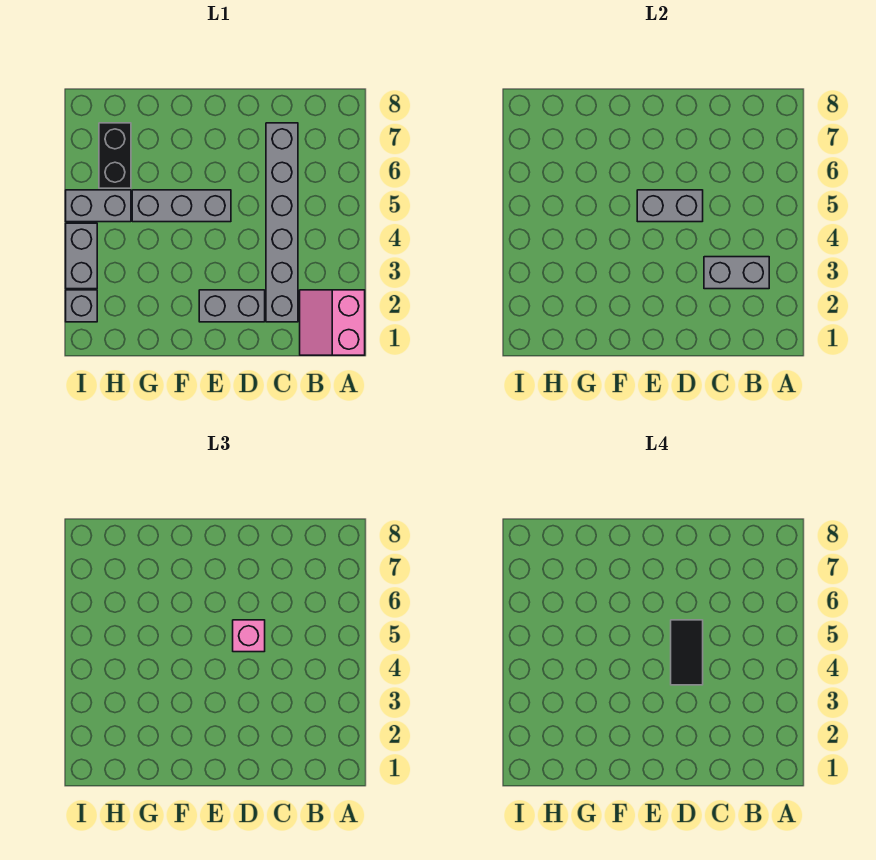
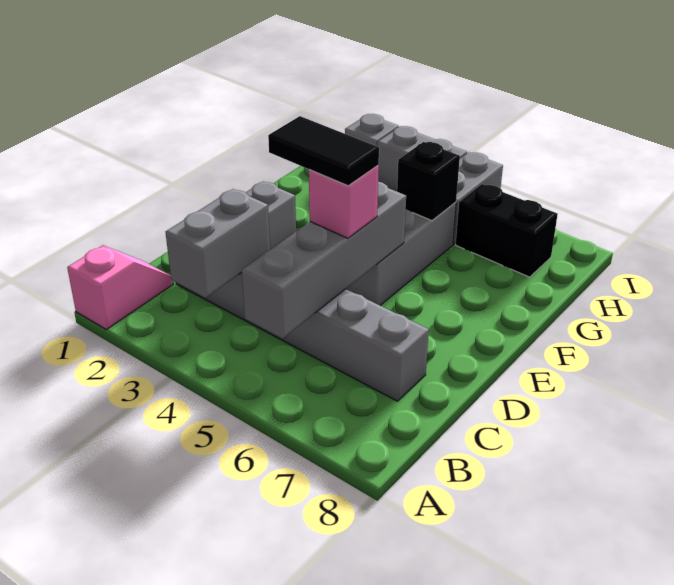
pink 2x2 slope [300,290,365,355] -> pink 1x2 slope [67,245,173,329]
grey 1x2 brick [637,190,703,222] -> grey 1x4 brick [242,182,406,339]
none -> black 1x1 brick [397,142,460,221]

